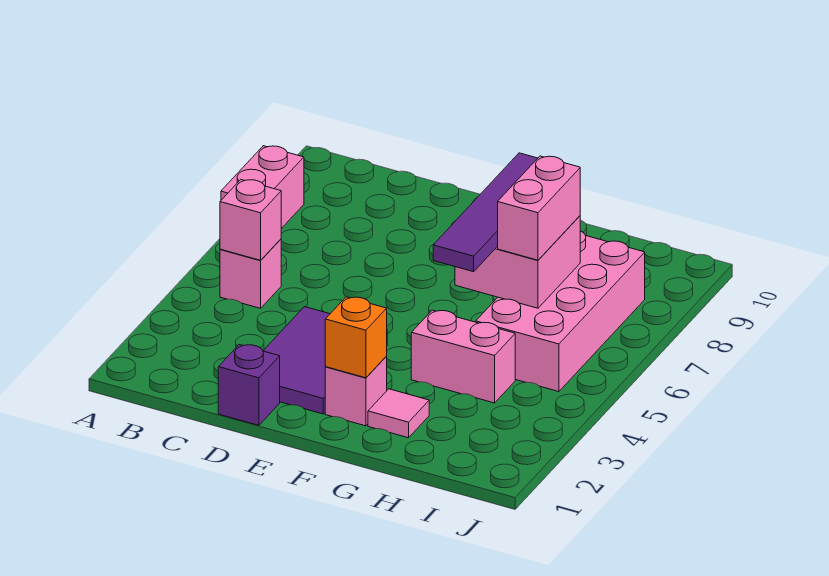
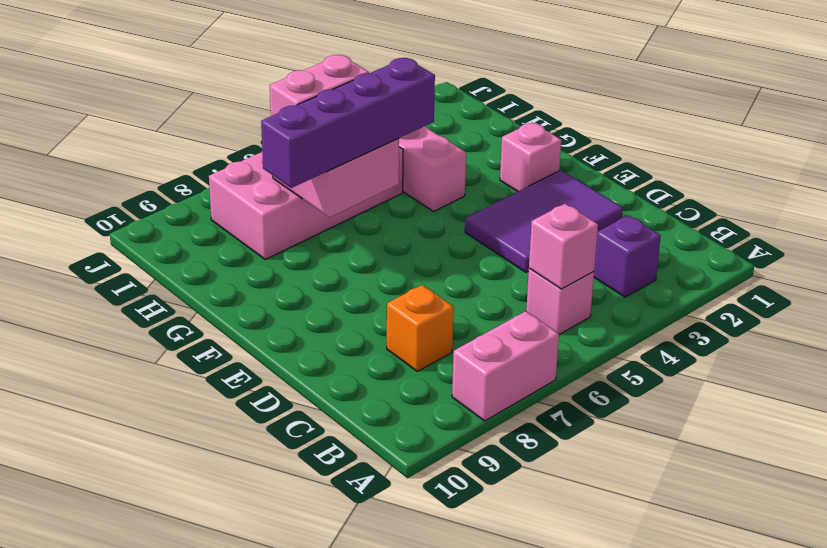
purple 1x1 brick [218,345,280,425] -> purple 1x1 brick moved to [594,215,661,297]
orange 1x1 brick [325,297,387,378] -> orange 1x1 brick moved to [387,285,454,371]
pink 1x1 tile [368,389,429,438] -> none
purple 1x4 tile [433,153,538,272] -> purple 1x4 brick [261,58,435,188]

